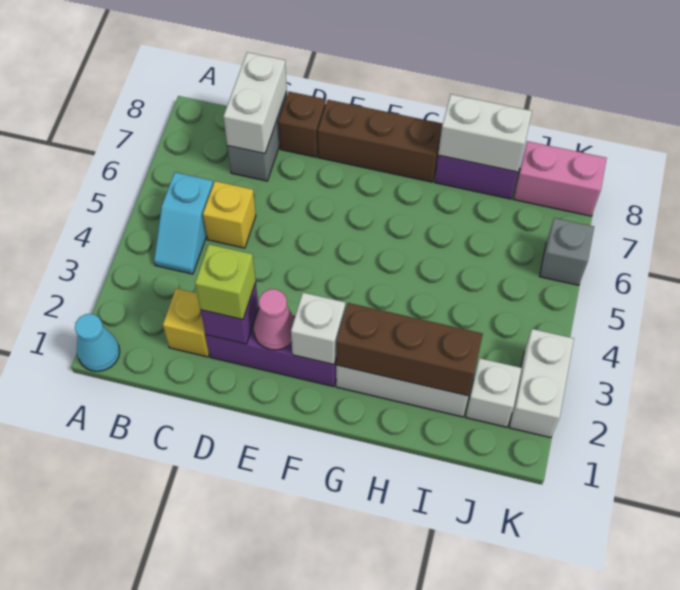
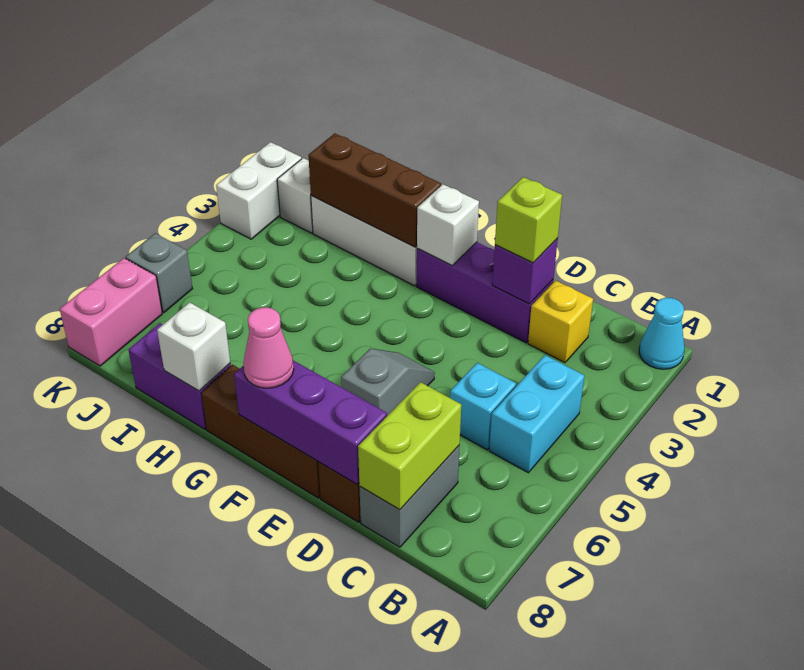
cyan 1x2 slope [154,172,213,274] -> cyan 1x2 brick [489,355,584,473]
yellow 1x1 brick [203,181,256,248] -> cyan 1x1 brick [450,363,516,450]
white 1x2 brick [224,52,287,154] -> lime 1x2 brick [358,382,461,510]
none -> purple 1x3 brick [234,361,387,485]
pink 1x1 cone [254,289,295,350] -> pink 1x1 cone moved to [243,307,294,388]
none -> grey 1x2 slope [341,349,435,416]
white 1x2 brick [438,94,532,172] -> white 1x1 brick [157,302,230,391]
pink 1x2 brick [514,141,607,216] -> pink 1x2 brick turned to [60,258,162,366]

